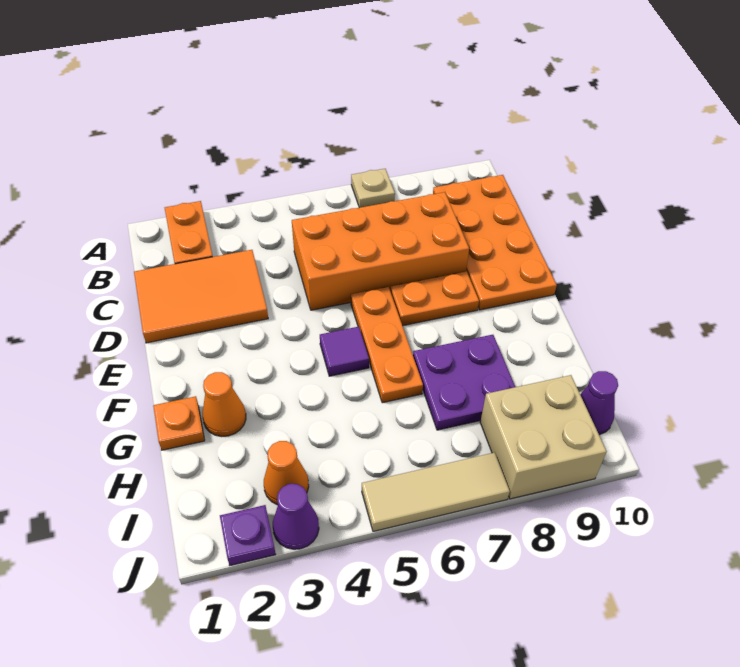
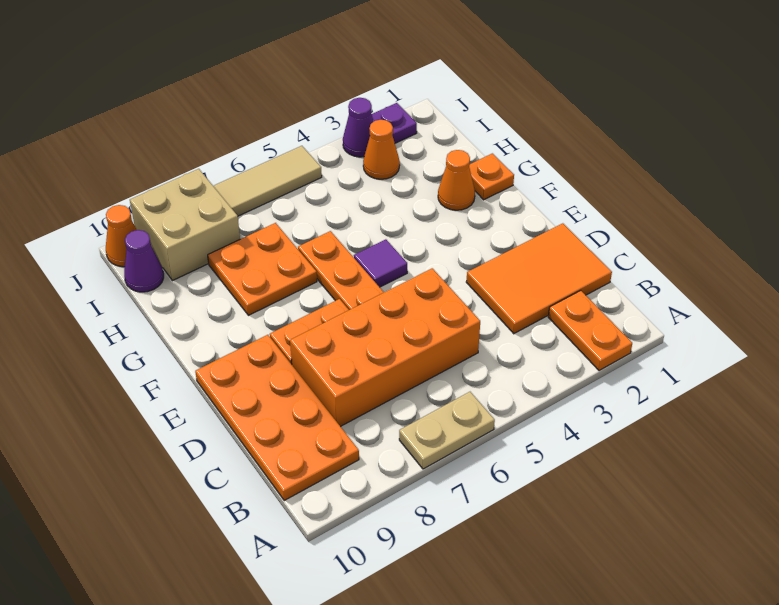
tan 1x1 plate [351,169,395,208] -> tan 1x2 plate [399,392,495,469]
purple 2x2 plate [413,335,515,430] -> orange 2x2 plate [208,223,317,315]
none -> orange 1x1 cone [106,205,137,267]

